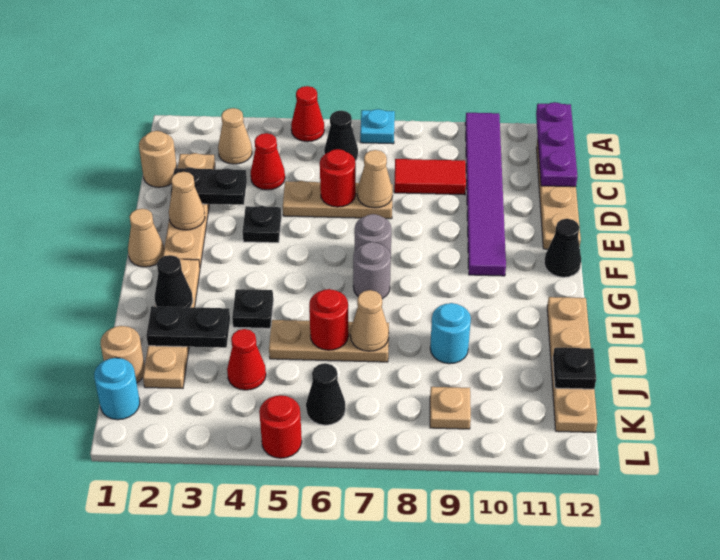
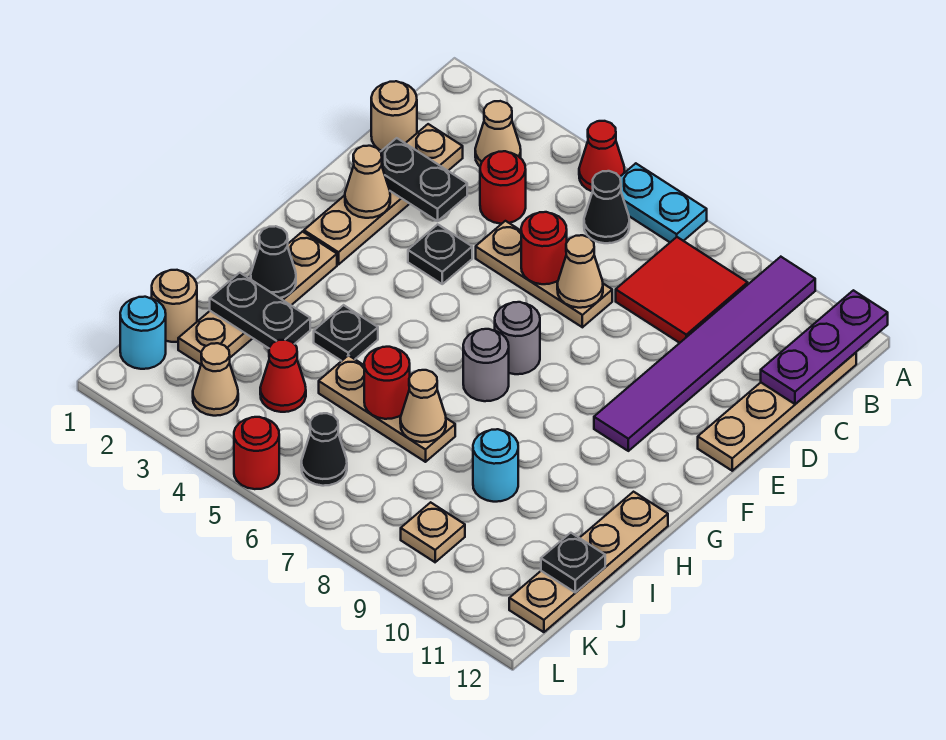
cyan 1x1 plate [360,109,395,144] -> cyan 1x2 plate [620,163,707,242]
red 1x1 cone [251,133,285,190] -> red 1x1 round brick [480,151,526,224]
red 1x2 tile [394,159,466,195] -> red 2x2 tile [616,237,748,343]
tan 1x1 cone [128,209,164,267] -> tan 1x1 cone moved to [193,343,238,416]
black 1x1 cone [544,219,581,277] -> none

